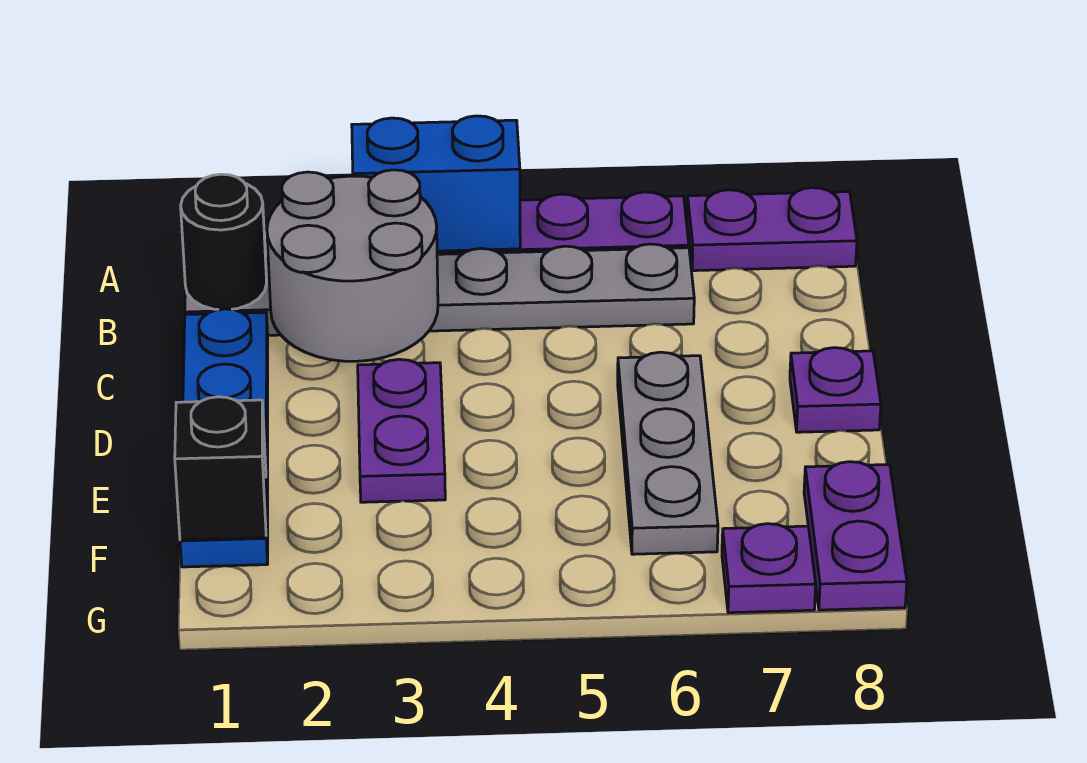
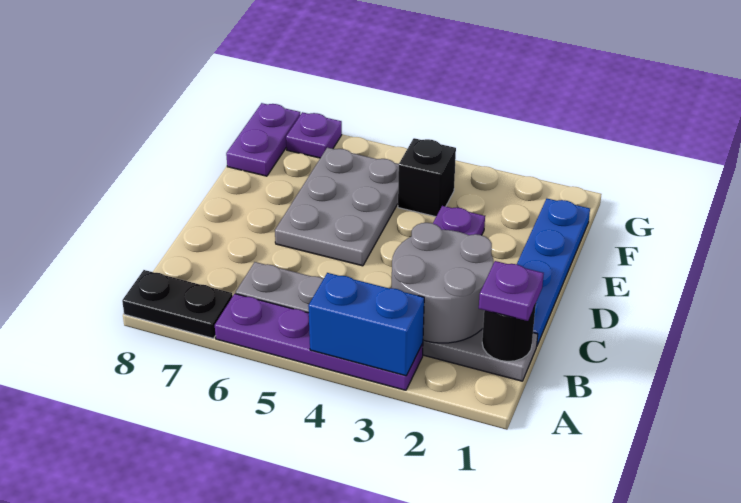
purple 1x2 plate [687,188,857,271] -> black 1x2 plate [122,270,233,338]
grey 1x3 plate [618,352,718,554] -> grey 2x3 plate [275,148,399,266]
purple 1x1 plate [790,348,881,432] -> purple 1x1 plate moved to [479,261,544,321]
black 1x1 brick [175,397,266,540] -> black 1x1 brick moved to [398,138,456,217]

